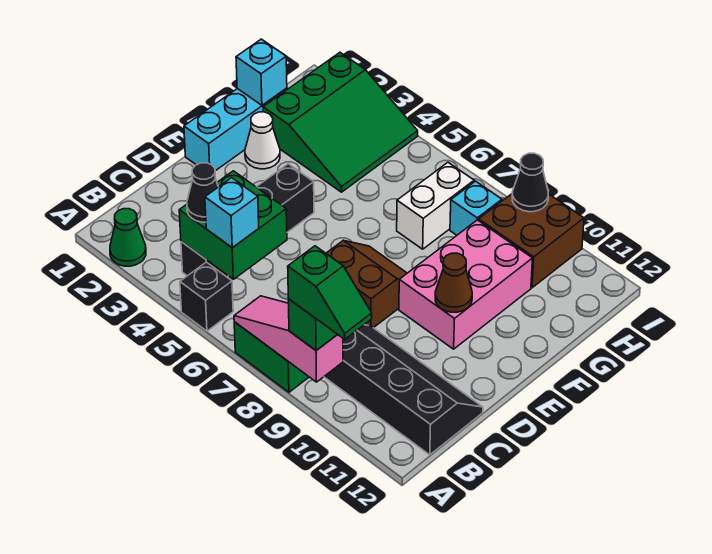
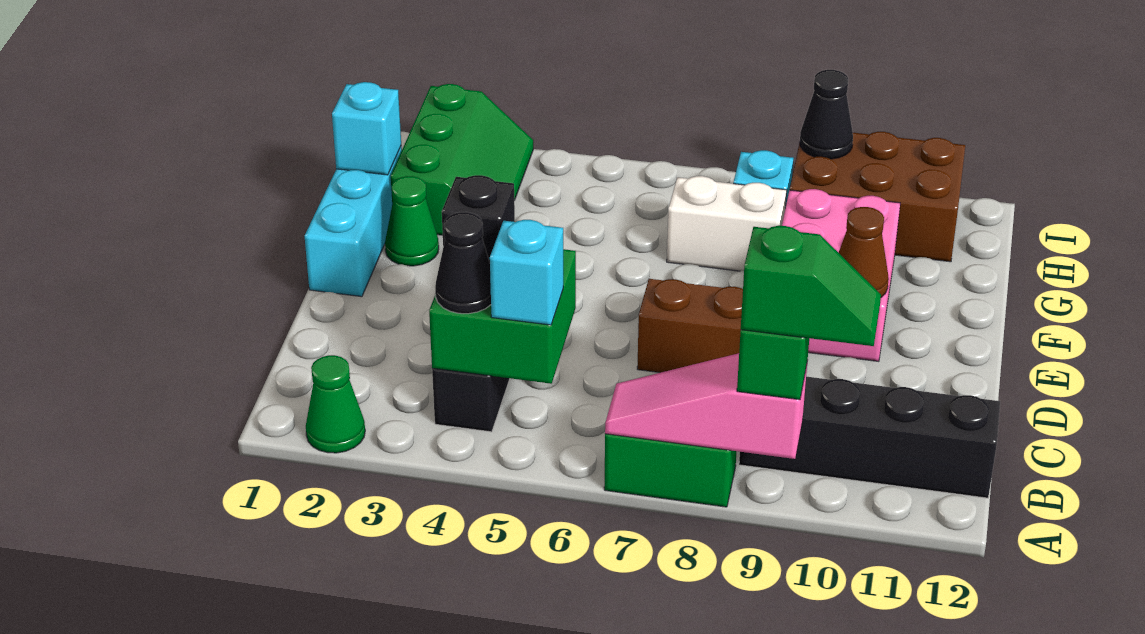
black 1x1 brick [180,262,233,331] -> black 1x1 brick moved to [442,175,515,262]
white 1x1 cone [245,112,280,169] -> green 1x1 cone [385,176,439,266]
green 3x3 slope [263,53,418,192] -> green 2x3 slope [391,84,533,235]
white 1x2 brick [397,163,474,249] -> white 1x2 brick turned to [667,176,787,271]
brown 2x2 brick [479,194,584,288] -> brown 2x3 brick [790,132,965,262]

